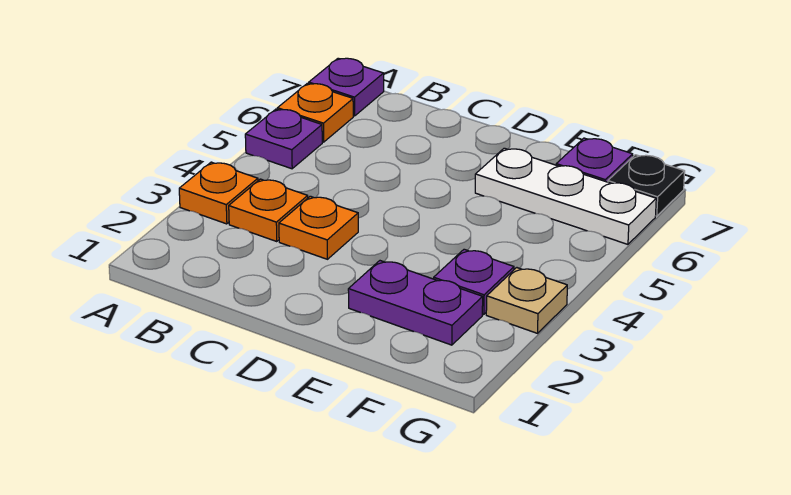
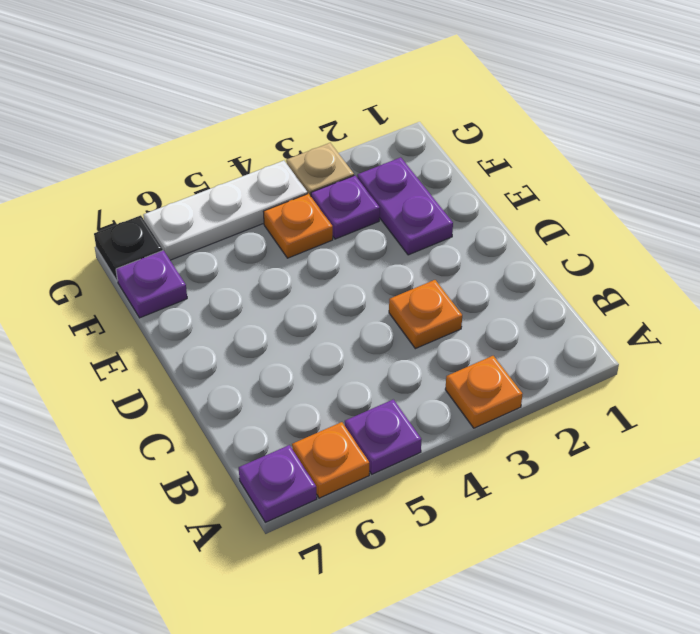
orange 1x1 plate [229,179,308,242] -> orange 1x1 plate moved to [263,194,333,258]
white 1x3 plate [475,148,656,244] -> white 1x3 plate turned to [143,161,307,260]

